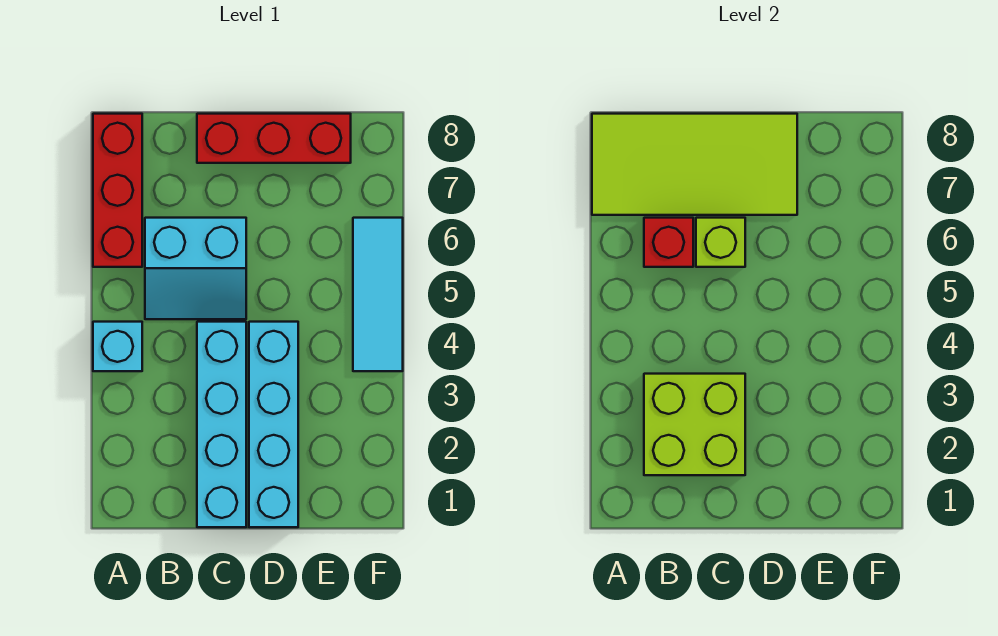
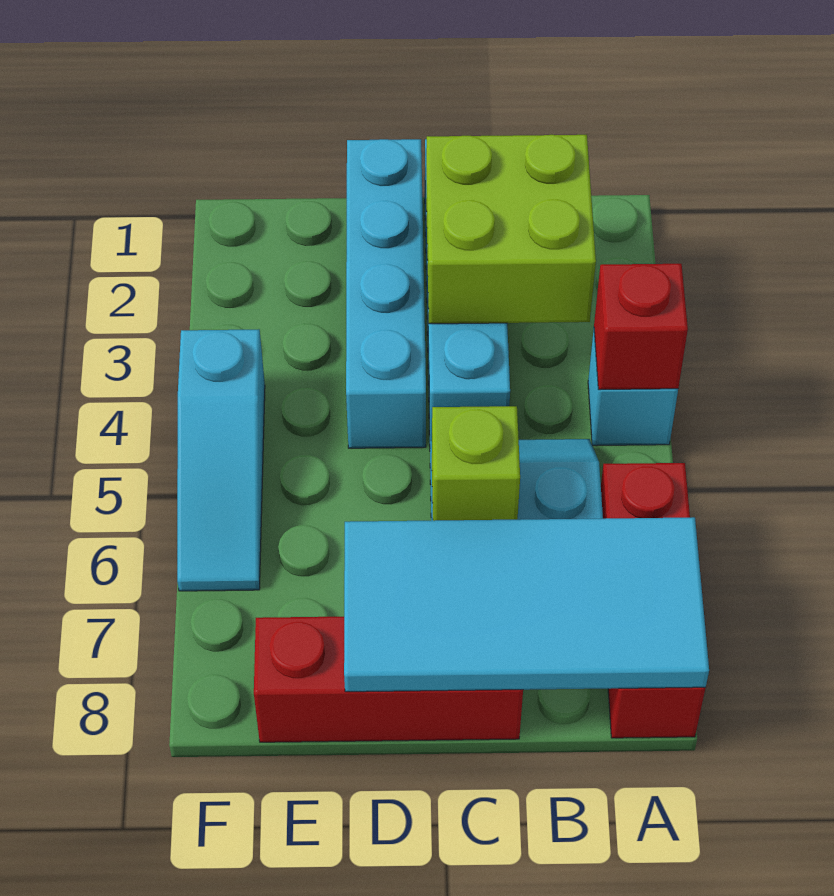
lime 2x4 tile [592,114,797,215] -> cyan 2x4 tile [344,517,709,692]
red 1x1 brick [644,218,693,267] -> red 1x1 brick moved to [594,264,688,390]
cyan 1x3 tile [353,218,403,371] -> cyan 1x3 slope [177,329,265,591]

